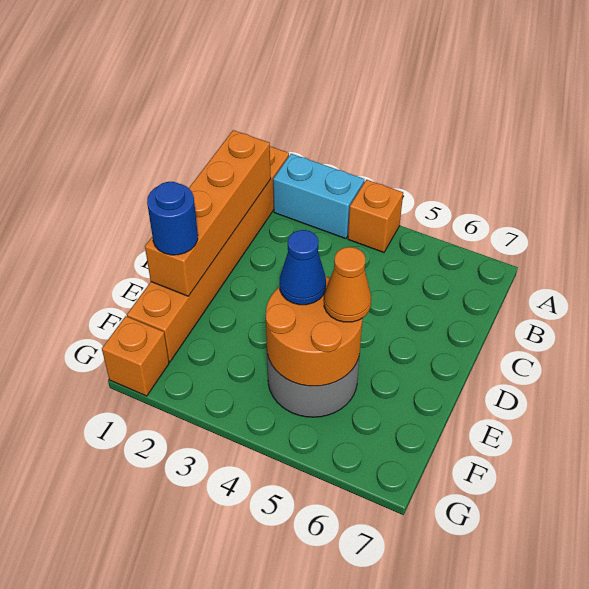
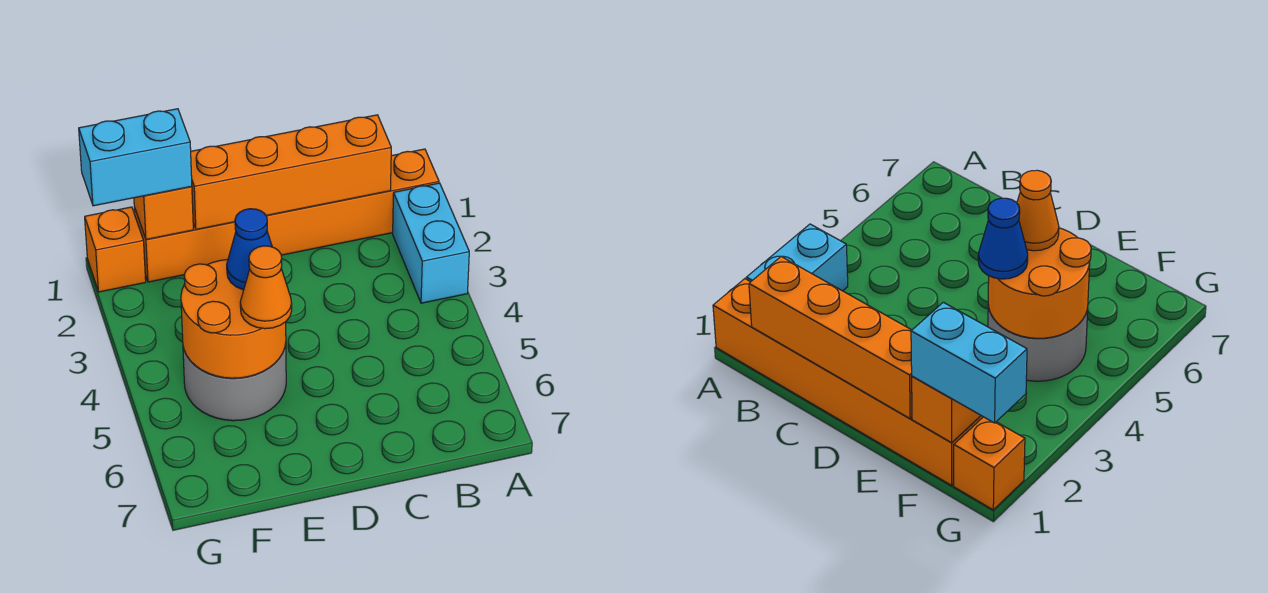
orange 1x1 brick [348,180,403,252] -> orange 1x1 brick moved to [134,186,193,239]
blue 1x1 round brick [147,182,198,255] -> none
none -> cyan 1x2 brick [79,109,192,206]

